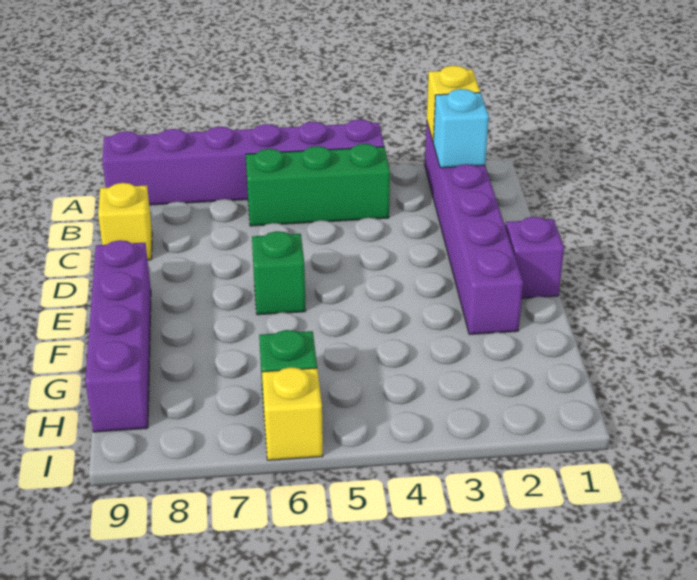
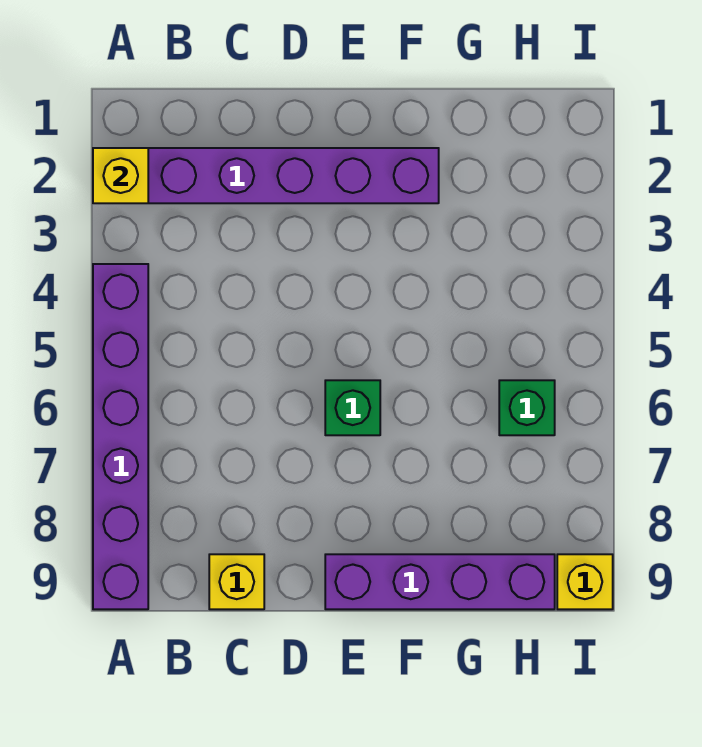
cyan 1x1 brick [433,89,489,168] -> none
green 1x3 brick [246,144,390,226] -> none
purple 1x1 brick [506,217,564,298] -> none
yellow 1x1 brick [262,367,323,460] -> yellow 1x1 brick moved to [557,554,613,609]

